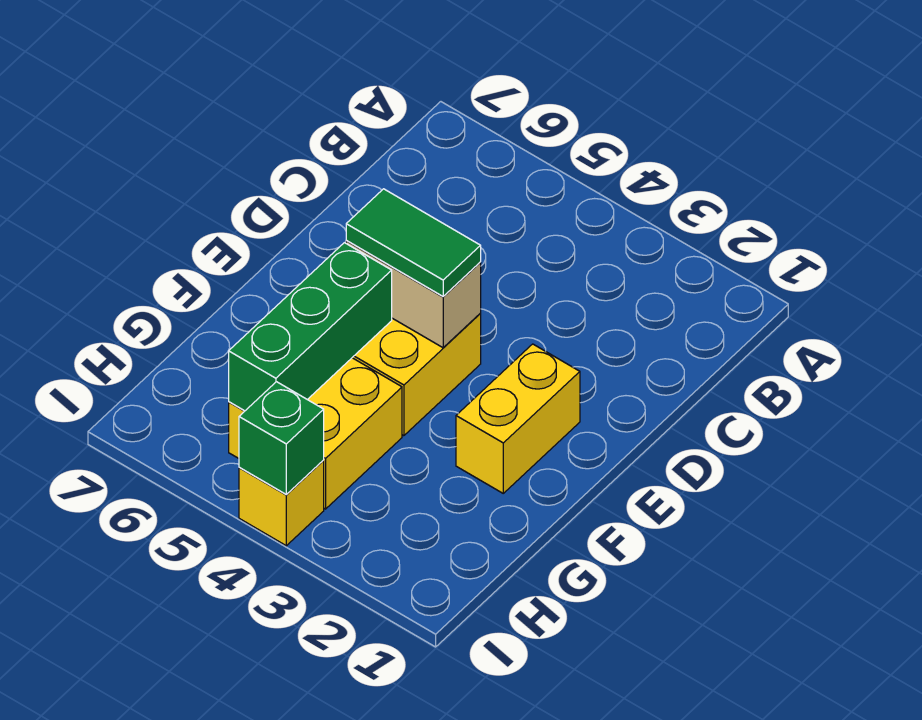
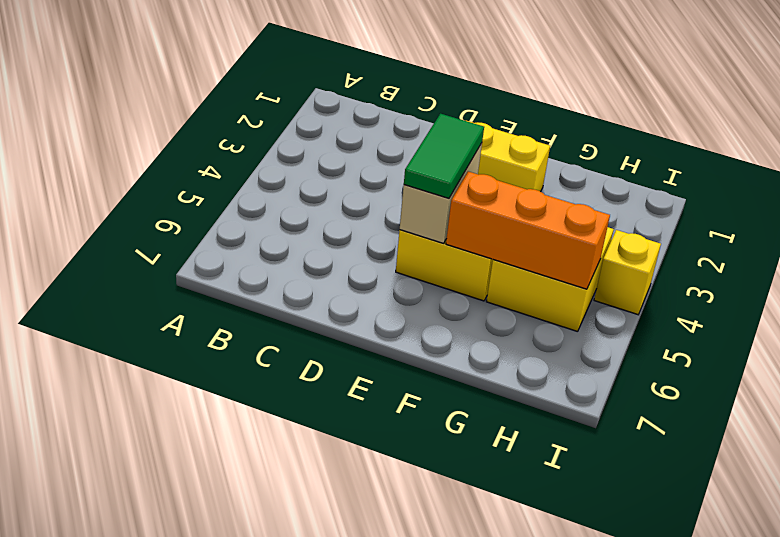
green 1x3 brick [229,243,392,411] -> orange 1x3 brick [446,171,610,289]
green 1x1 brick [239,382,324,494] -> none

